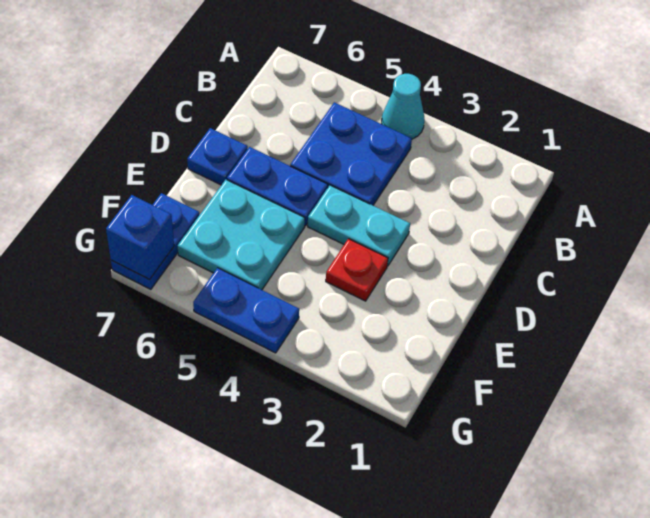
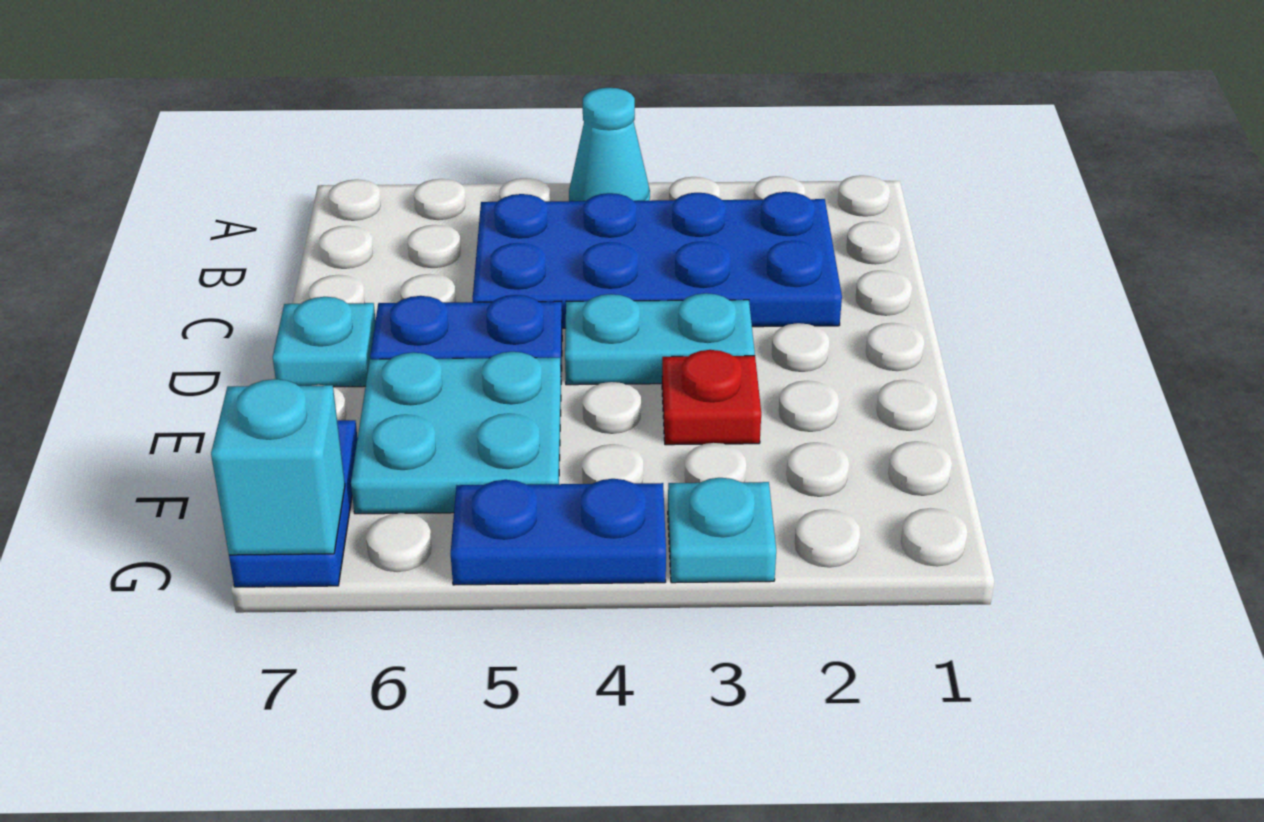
blue 2x2 plate [290,102,412,205] -> blue 2x4 plate [473,192,842,328]
blue 1x1 plate [187,128,248,185] -> cyan 1x1 plate [273,297,376,387]
none -> cyan 1x1 plate [668,478,776,583]
blue 1x1 brick [106,195,174,280] -> cyan 1x1 brick [211,379,345,555]

